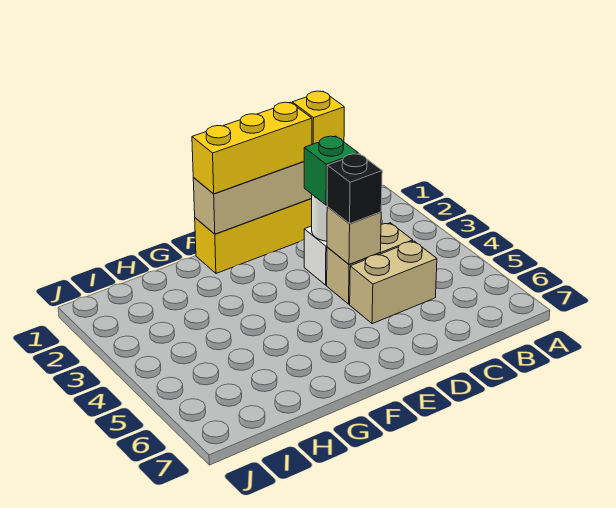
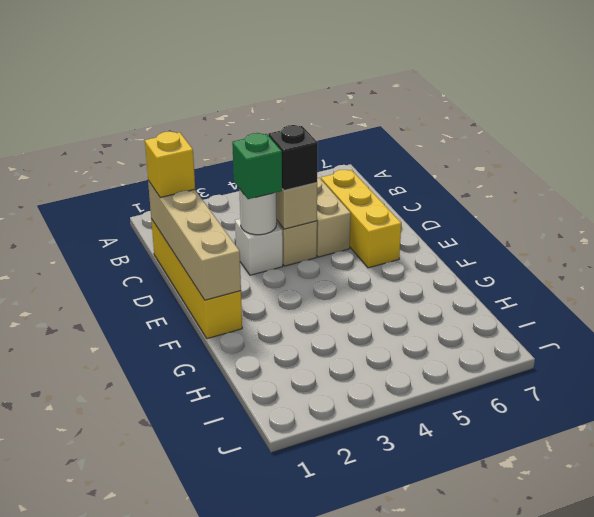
yellow 1x3 brick [192,102,312,194] -> yellow 1x3 brick moved to [321,170,401,268]

